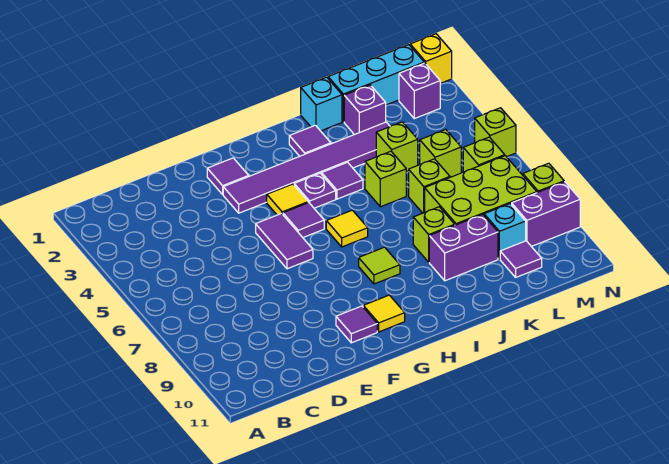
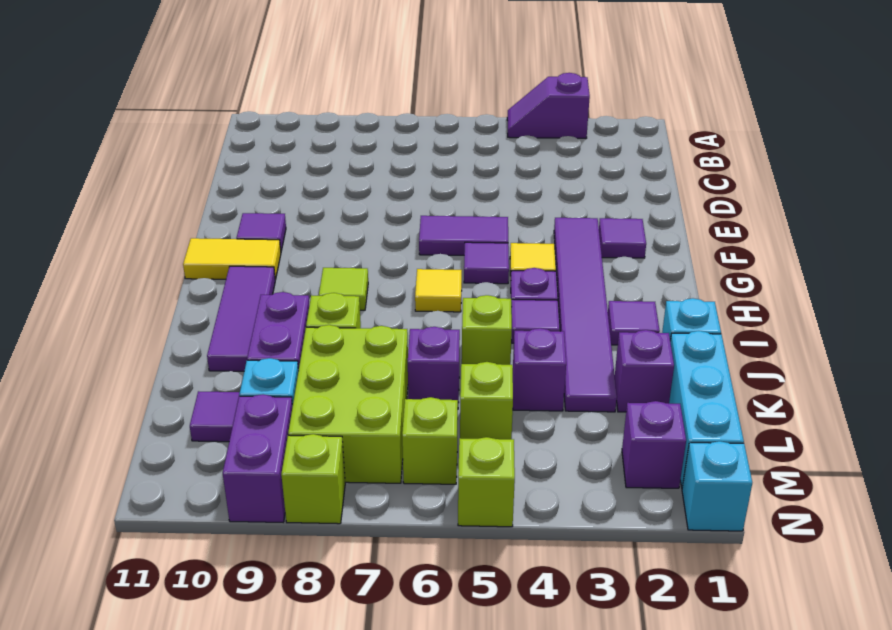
none -> purple 1x2 slope [507,73,590,139]
yellow 1x1 tile [363,295,405,332] -> yellow 1x2 tile [183,238,281,280]
none -> purple 1x3 tile [207,266,275,371]
lime 1x1 brick [376,122,418,172] -> purple 1x1 brick [513,328,566,411]
lime 1x1 brick [409,159,450,213] -> purple 1x1 brick [408,327,460,403]
yellow 1x1 brick [410,34,452,83] -> cyan 1x1 brick [682,441,752,531]

